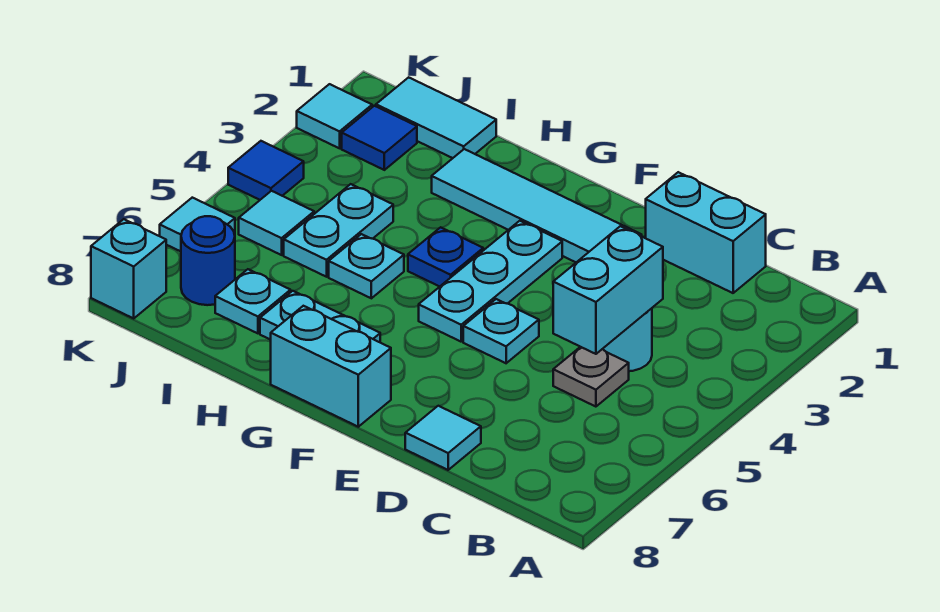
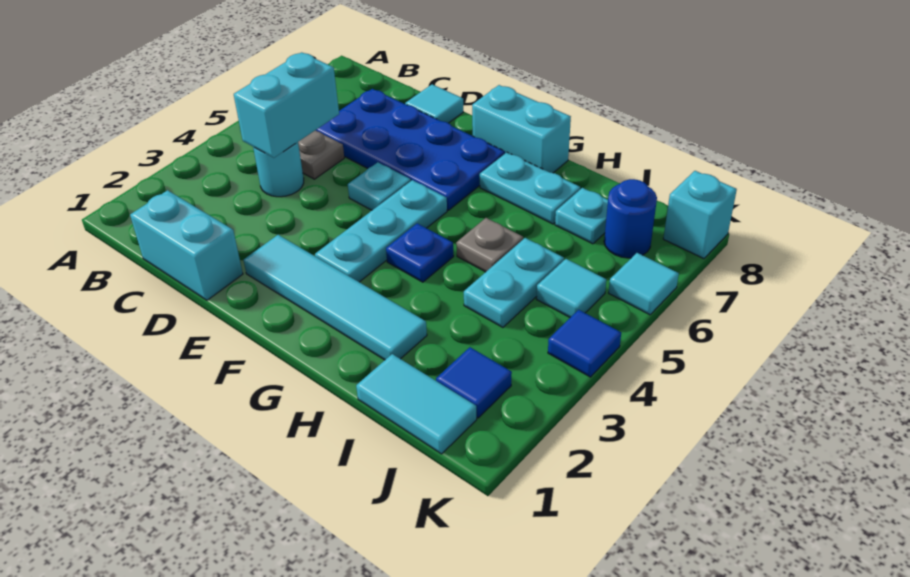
none -> blue 2x4 plate [316,89,505,210]
cyan 1x1 plate [329,234,404,298] -> grey 1x1 plate [456,218,523,272]
cyan 1x1 tile [297,84,372,148] -> none

